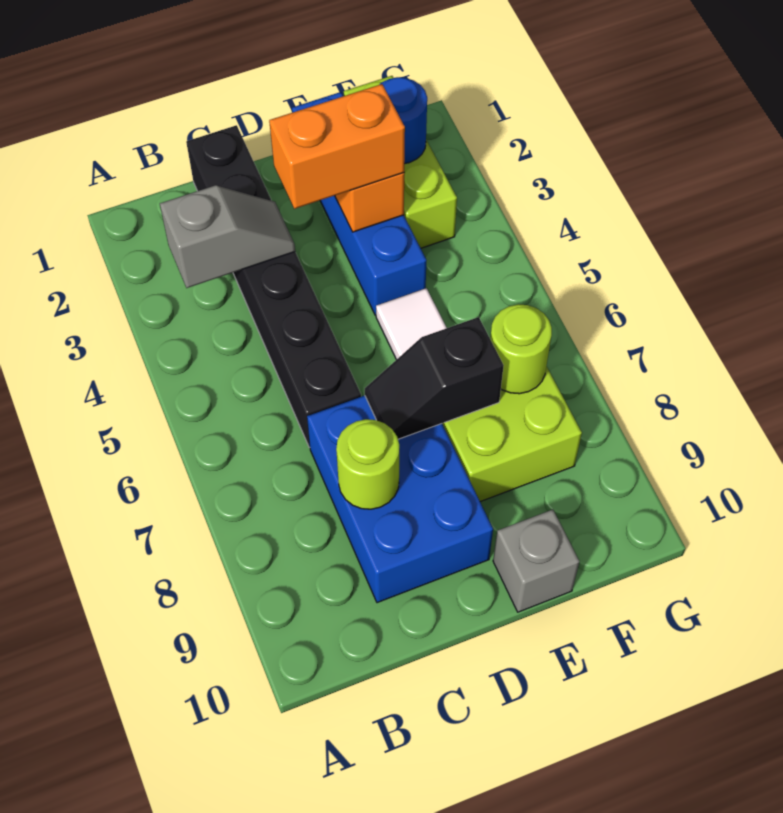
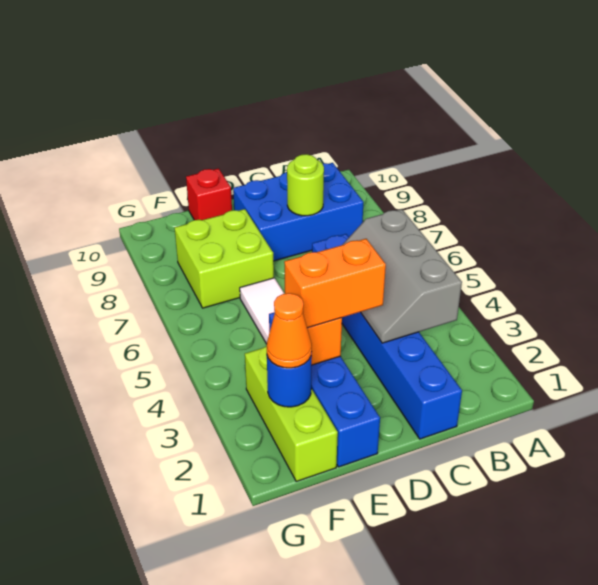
grey 1x2 slope [160,185,295,288] -> grey 2x3 slope [343,209,462,343]
black 1x6 brick [186,125,361,448] -> blue 1x6 brick [312,234,462,439]
blue 2x3 brick [307,396,493,603] -> blue 2x3 brick turned to [233,163,363,261]
black 1x2 slope [365,317,504,439] -> none
grey 1x1 brick [493,510,580,612] -> red 1x1 brick [186,168,232,220]
none -> orange 1x1 cone [267,293,312,368]
lime 1x1 round brick [490,304,552,394] -> none

